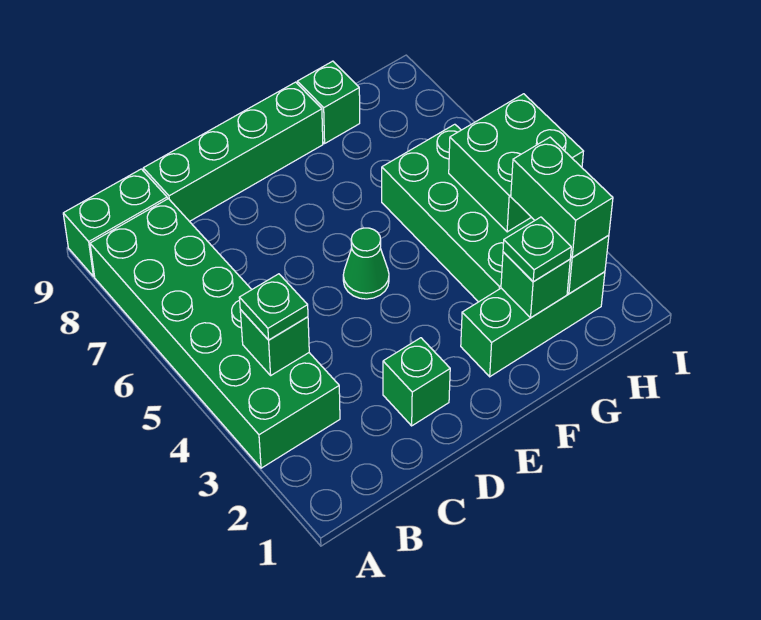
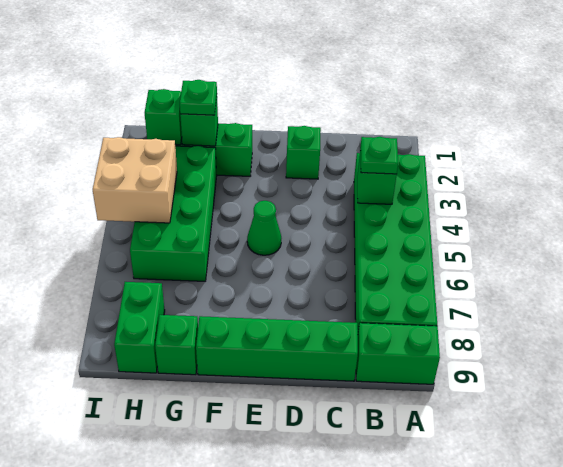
green 1x2 brick [511,137,613,258] -> green 1x2 brick moved to [114,282,165,373]
green 2x2 brick [449,94,584,232] -> tan 2x2 brick [93,137,177,223]

